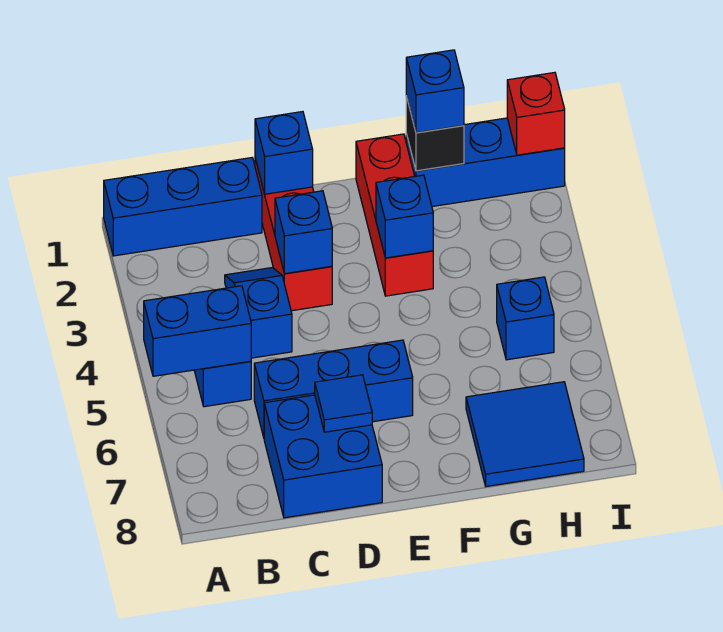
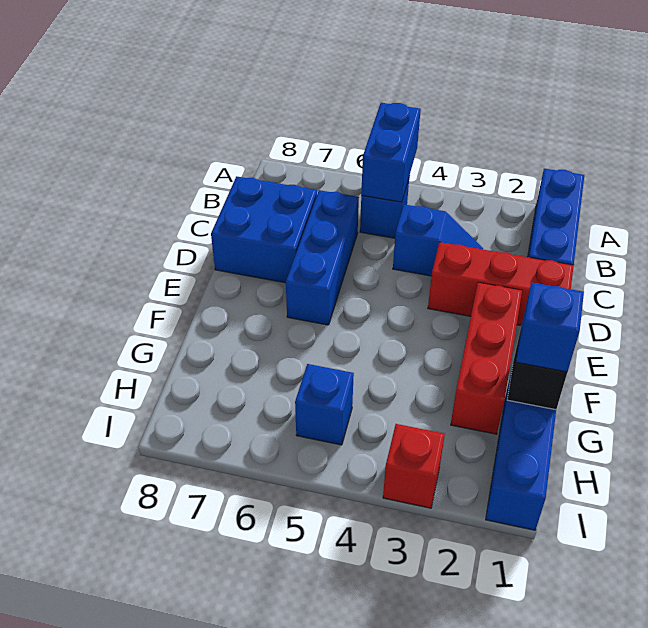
blue 1x1 brick [255,112,313,194] -> none
blue 1x1 brick [275,191,332,274] -> none
blue 1x1 tile [315,375,372,432] -> none
red 1x3 brick [356,134,433,296] -> red 1x3 brick turned to [451,283,522,434]
blue 1x1 brick [376,175,433,258] -> none
blue 2x2 tile [466,382,584,486] -> none
red 1x1 brick [507,72,565,155] -> red 1x1 brick moved to [383,424,445,508]

